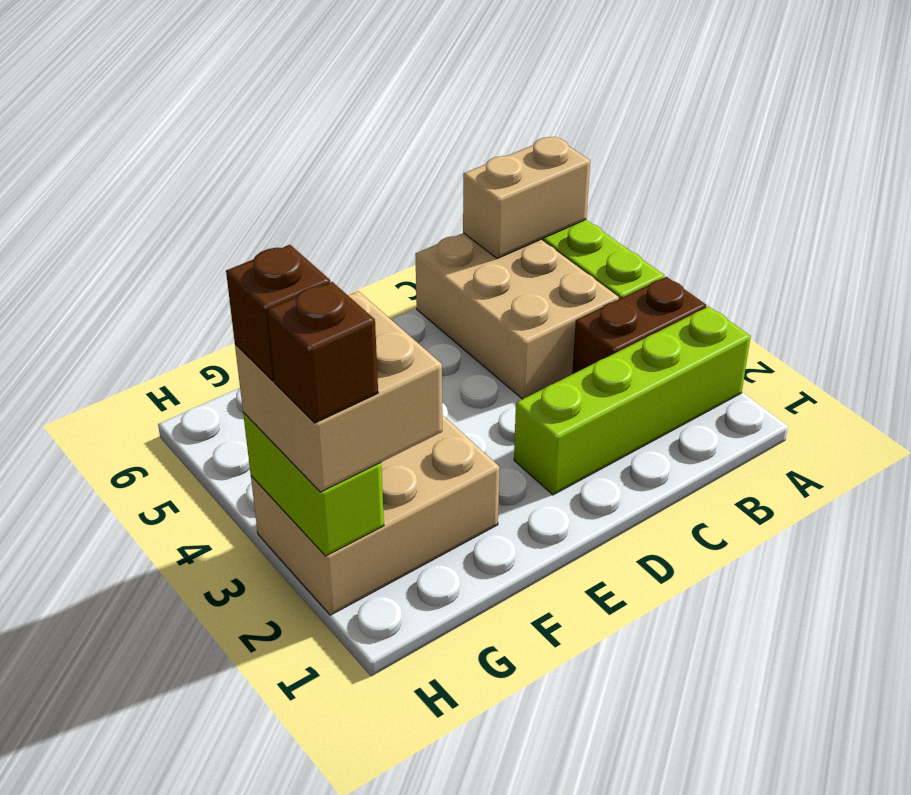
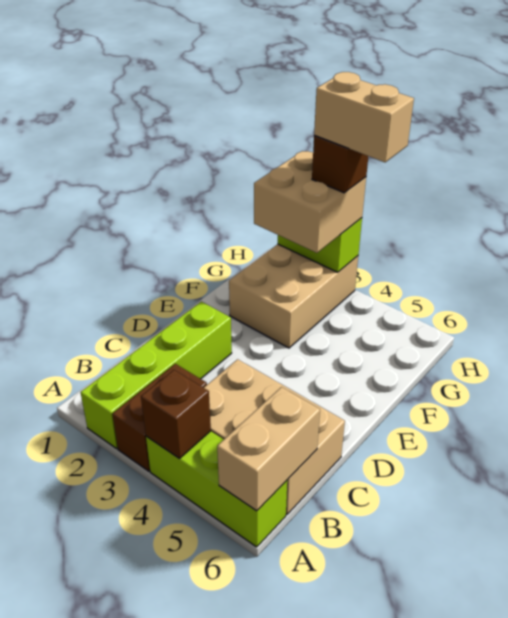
brown 1x1 brick [267,282,378,423] -> brown 1x1 brick moved to [141,370,211,459]
none -> tan 1x2 brick [314,72,414,162]

